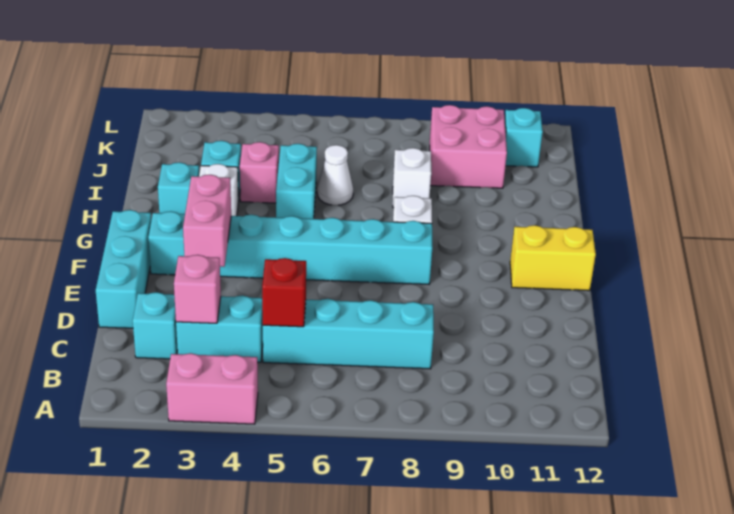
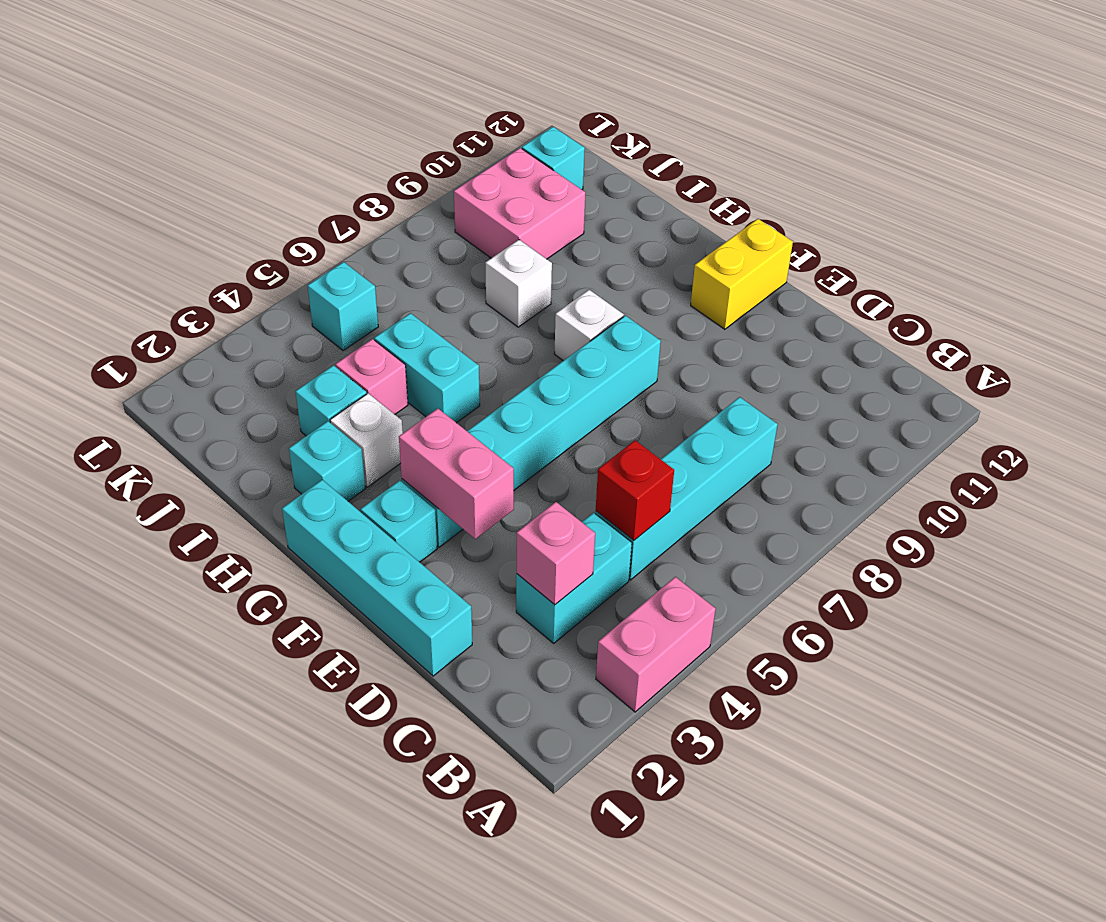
cyan 1x1 brick [133,292,178,359] -> cyan 1x1 brick moved to [308,262,378,351]
cyan 1x3 brick [96,210,151,328] -> cyan 1x4 brick [282,480,472,676]
white 1x1 cone [317,145,353,205] -> none

